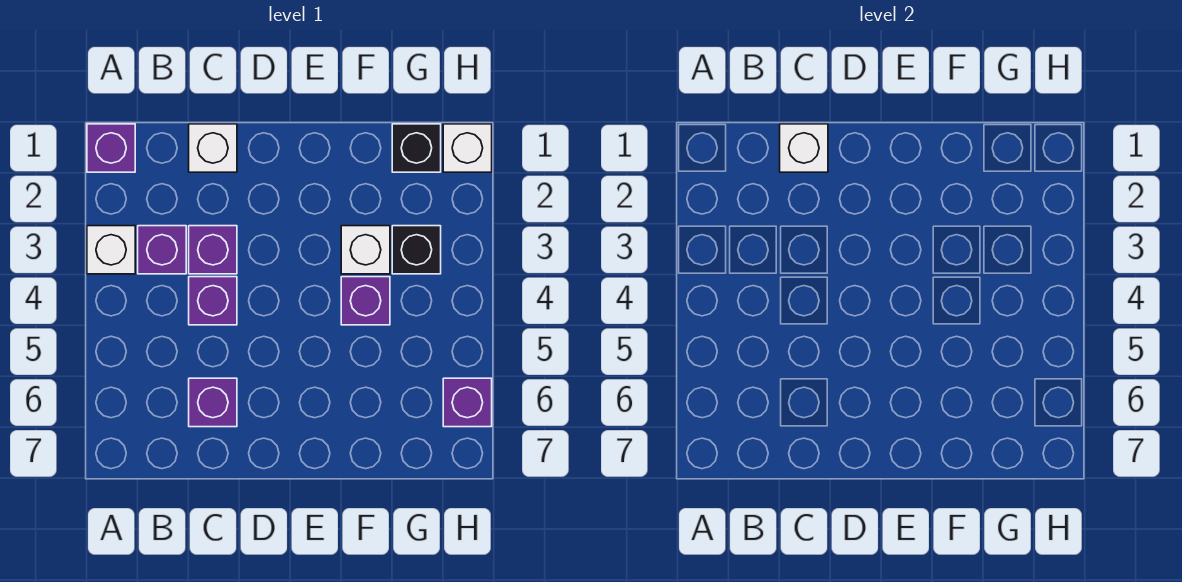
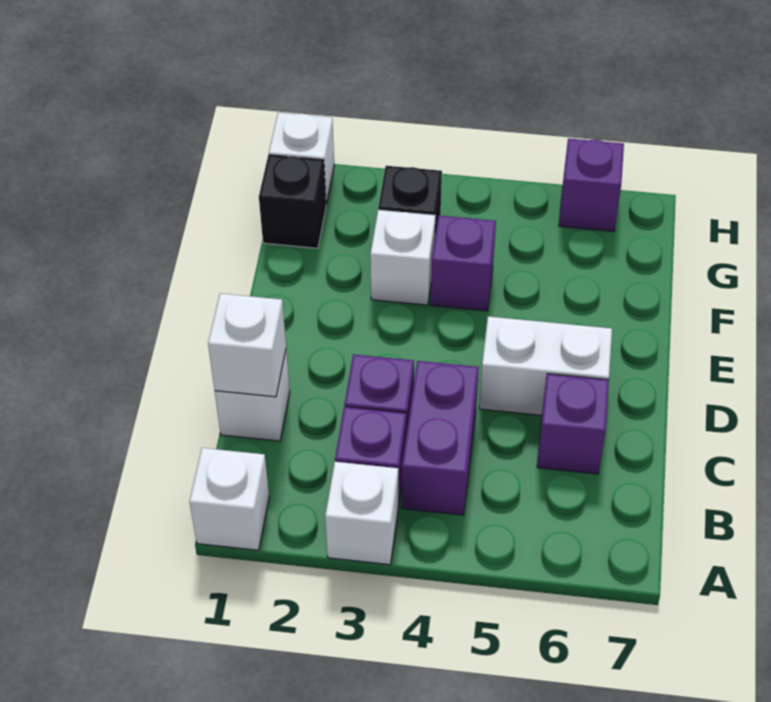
purple 1x1 brick [87,124,135,172] -> white 1x1 brick [190,448,269,550]
purple 1x1 brick [189,277,237,325] -> purple 1x2 brick [402,361,479,515]
none -> white 1x2 brick [479,316,612,415]

